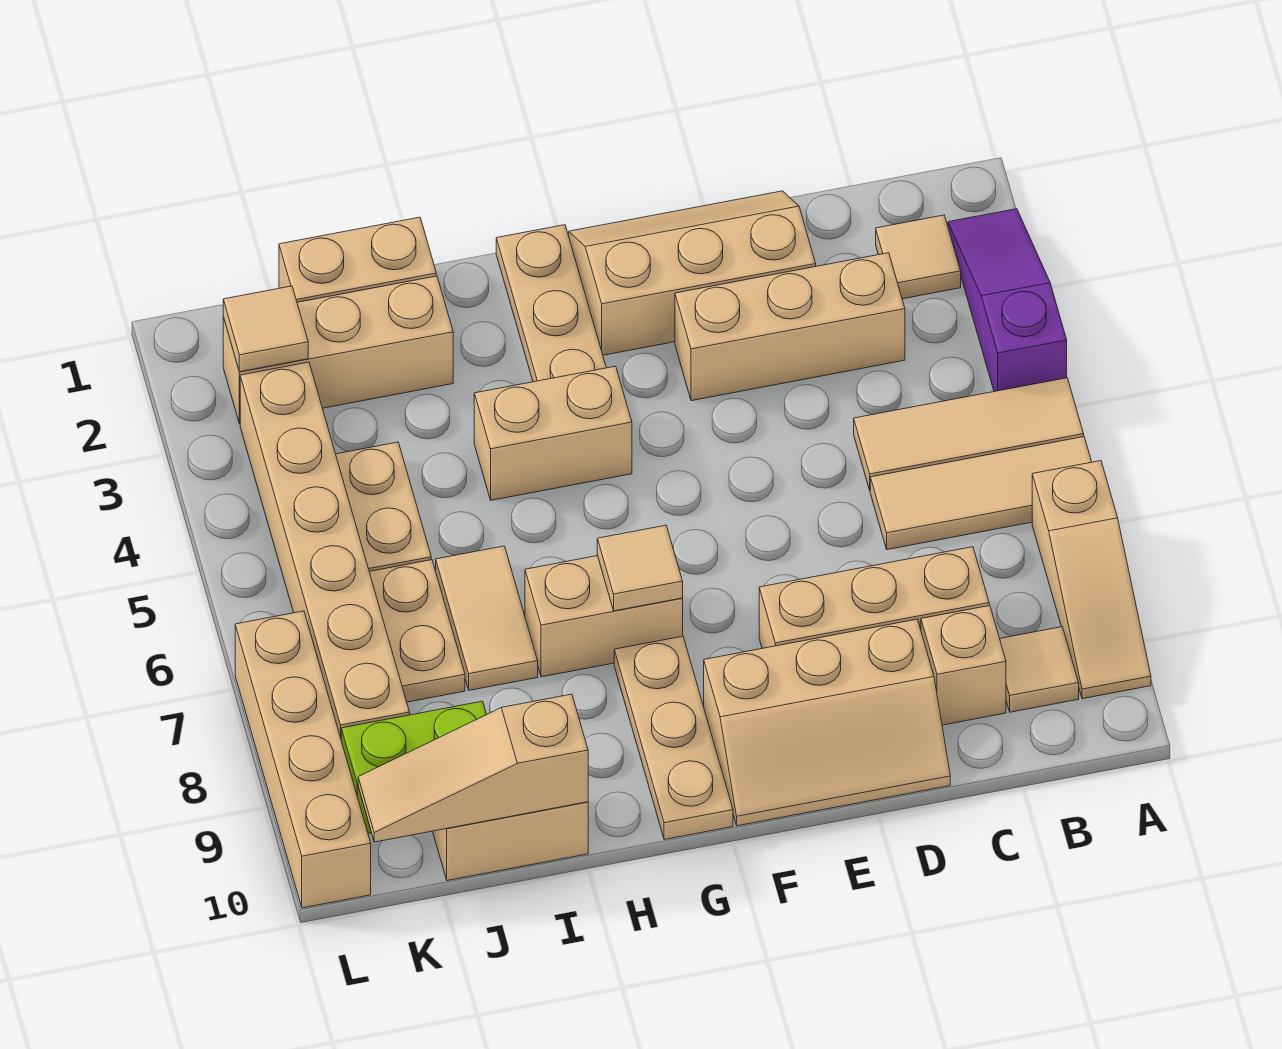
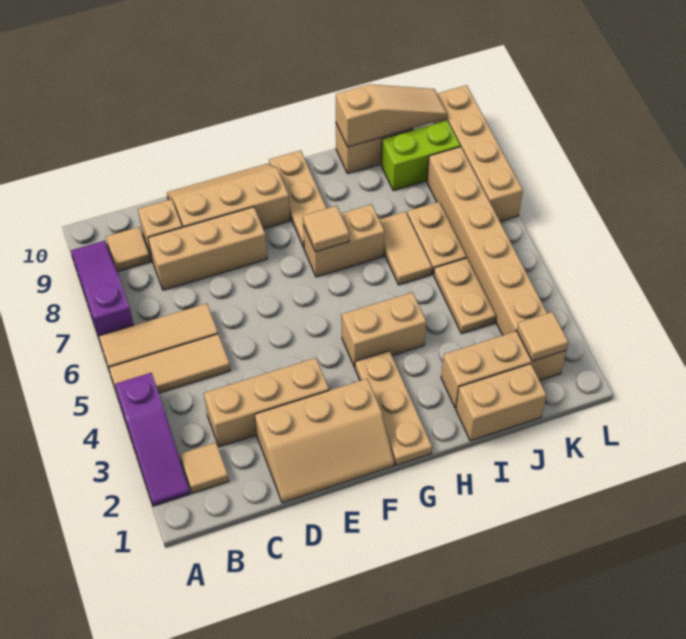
tan 1x3 slope [1032,461,1151,699] -> purple 1x3 slope [71,241,134,337]

